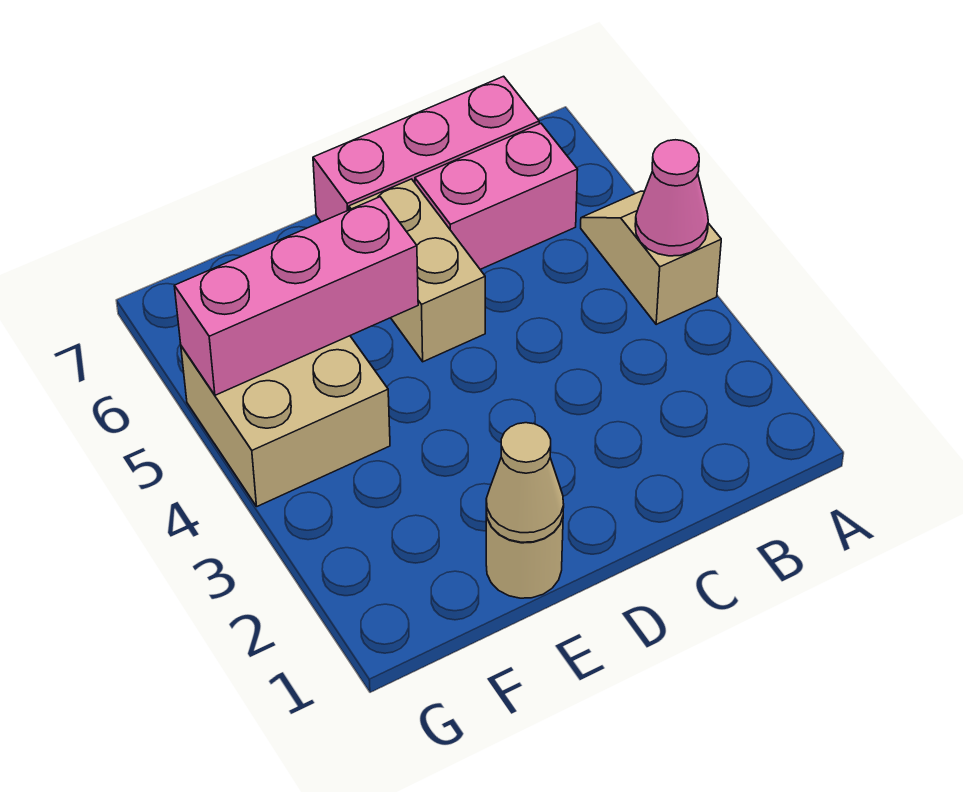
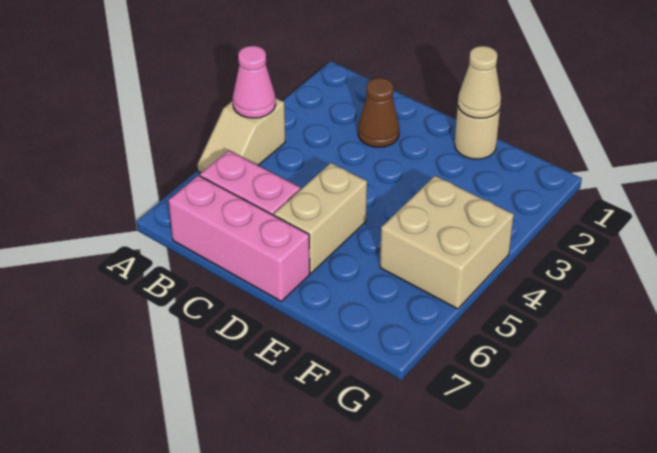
none -> brown 1x1 cone [358,78,399,147]
pink 1x3 brick [174,197,418,395] -> none

